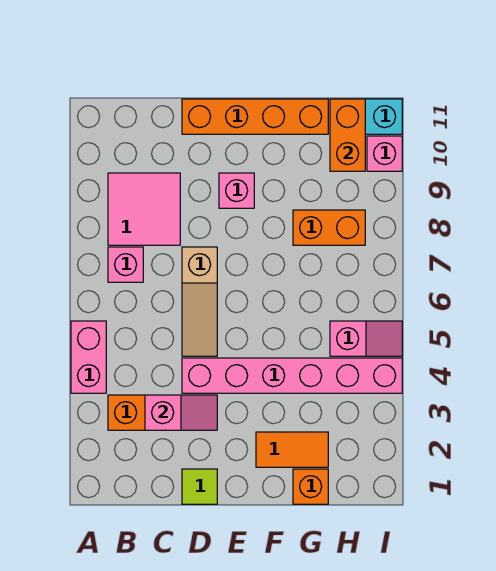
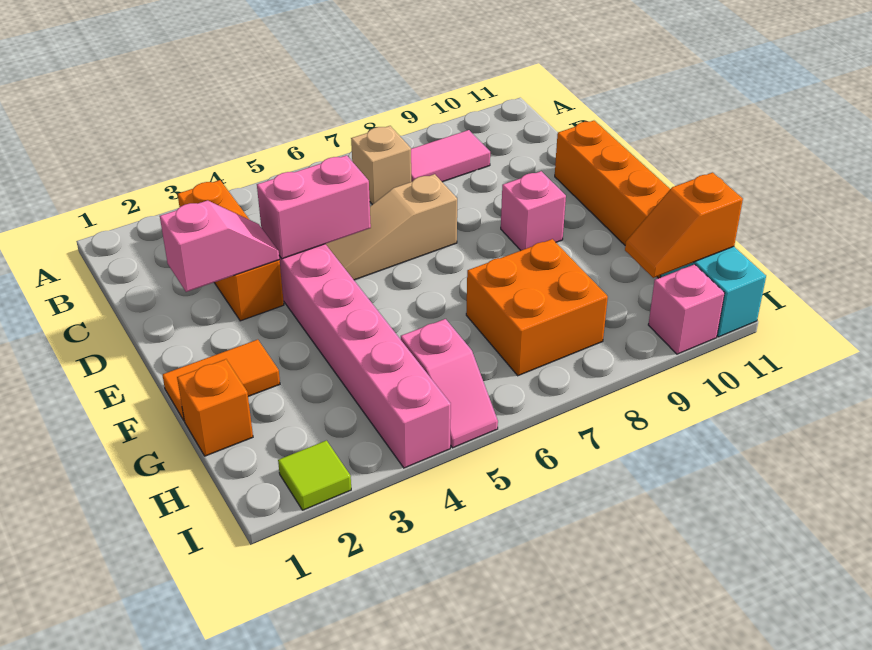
pink 1x2 brick [71,321,106,393] -> pink 1x2 brick moved to [257,155,371,259]
pink 1x1 brick [108,247,143,282] -> tan 1x1 brick [351,126,411,205]
pink 2x2 tile [108,173,180,245] -> pink 1x2 tile [411,130,490,182]
pink 1x2 slope [145,395,217,430] -> pink 1x2 slope turned to [160,200,279,292]
lime 1x1 tile [182,469,217,504] -> lime 1x1 tile moved to [278,440,351,510]
orange 1x2 tile [256,432,328,467] -> orange 1x2 tile turned to [162,340,280,420]
orange 1x2 brick [293,210,365,245] -> orange 2x2 brick [466,239,608,376]
orange 1x2 brick [330,99,365,171] -> orange 1x2 slope [625,173,743,278]

